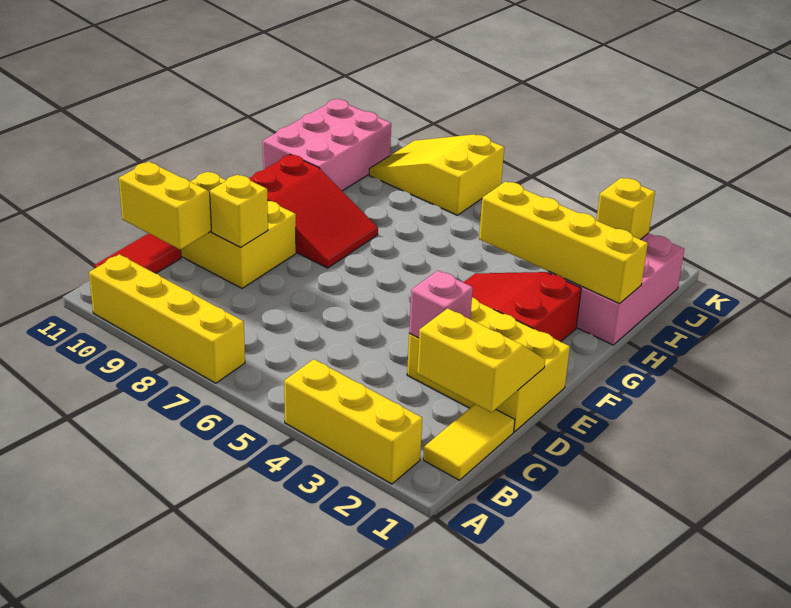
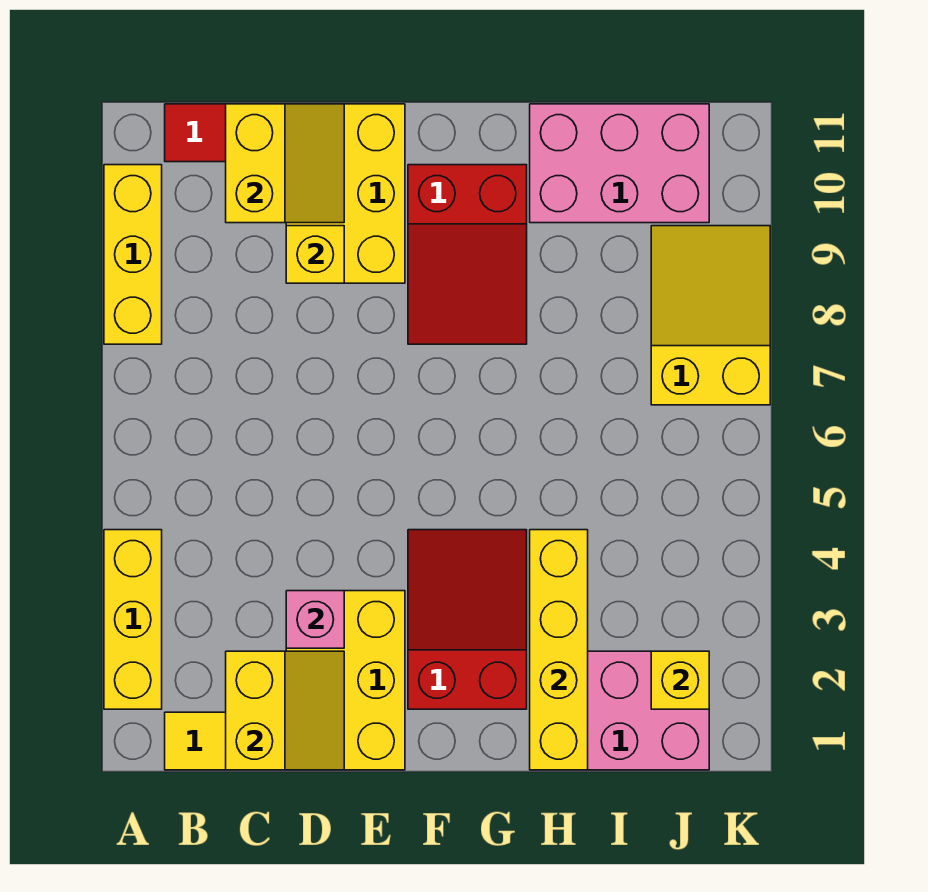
yellow 1x4 brick [89,254,245,383] -> yellow 1x3 brick [104,165,162,344]

